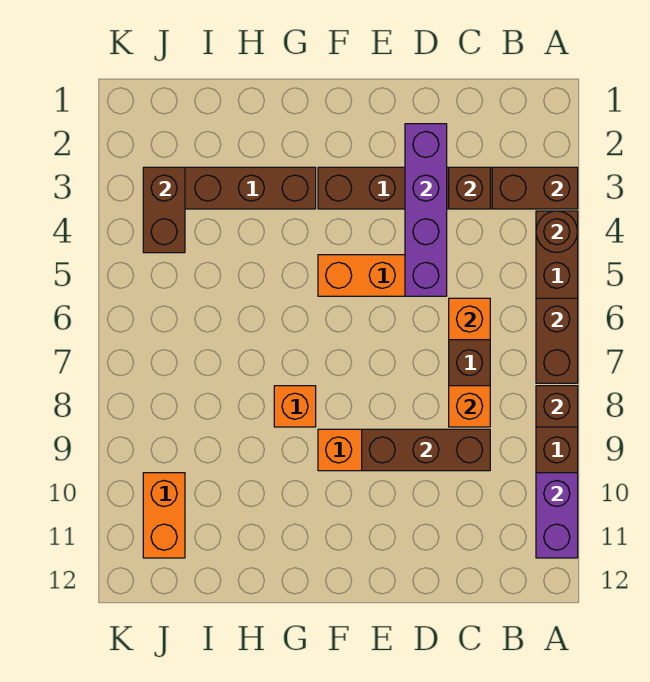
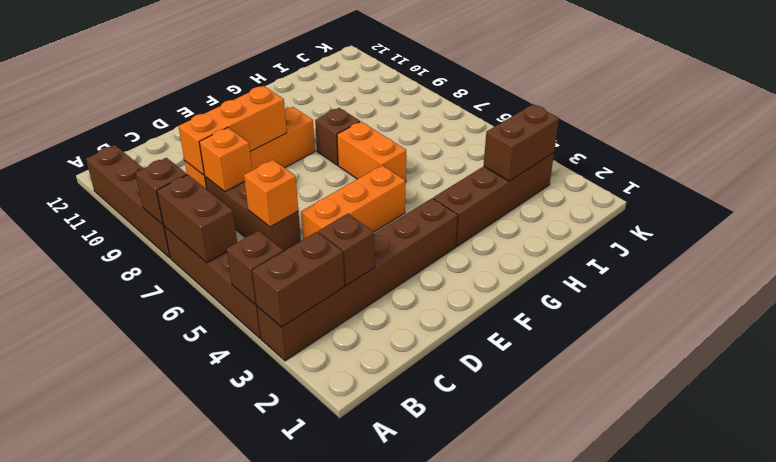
brown 1x1 round brick [536,211,578,253] -> brown 1x1 brick [227,231,283,305]
purple 1x2 brick [536,473,578,558] -> none
brown 1x3 brick [362,429,490,471] -> orange 1x3 brick [178,86,287,175]
purple 1x4 brick [405,124,447,296] -> none
orange 1x1 brick [274,386,316,427] -> brown 1x1 brick [315,108,360,165]
brown 1x2 brick [143,167,185,253] -> brown 1x2 brick turned to [484,104,559,181]
orange 1x2 brick [143,473,185,558] -> orange 1x2 brick moved to [337,122,406,182]

